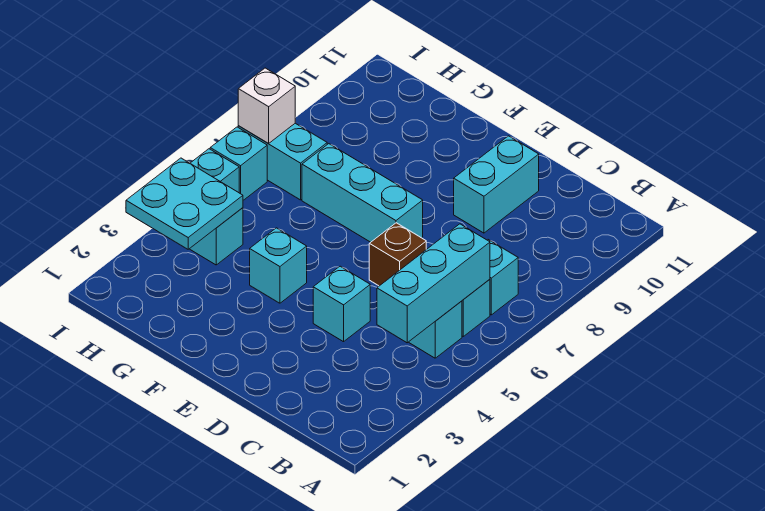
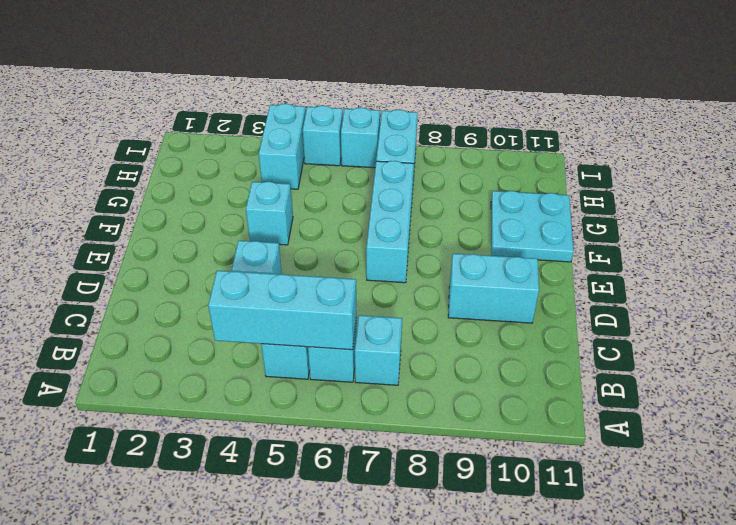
brown 1x1 brick [369,223,426,286] -> none
cyan 2x2 plate [126,158,243,249] -> cyan 2x2 plate moved to [491,191,574,262]
white 1x1 brick [238,68,295,144] -> none

